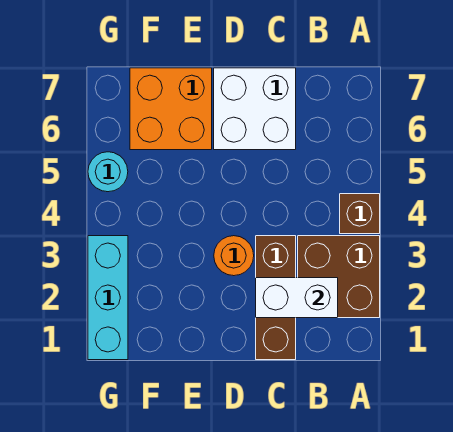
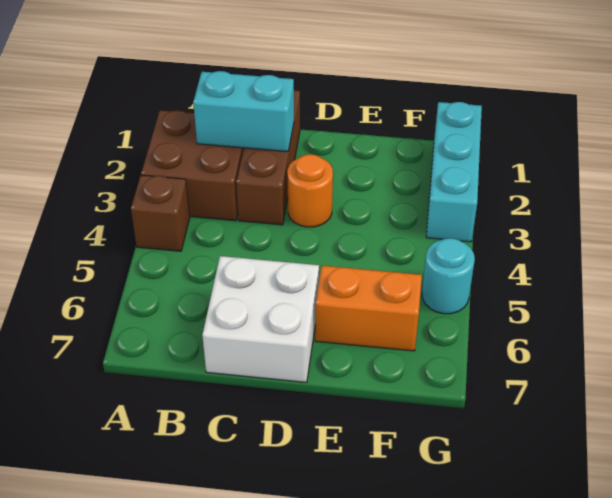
white 1x2 brick [256,278,338,318] -> cyan 1x2 brick [193,71,294,152]
orange 2x2 brick [130,68,212,150] -> orange 1x2 brick [315,265,422,351]

